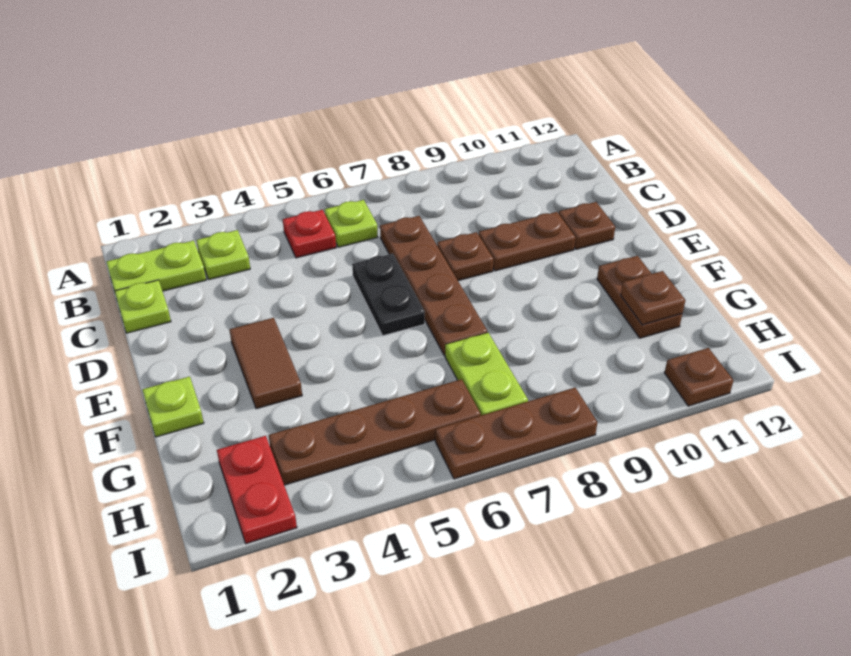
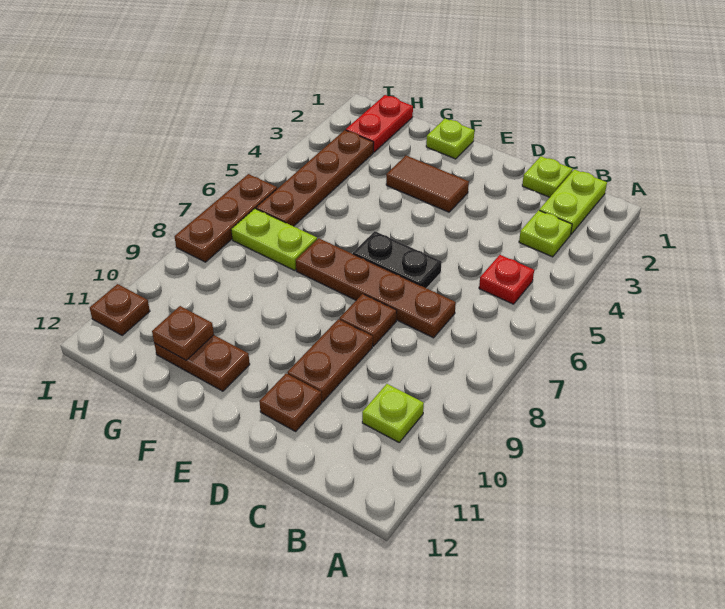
lime 1x1 plate [325,200,378,247] -> lime 1x1 plate moved to [362,384,424,442]
red 1x2 plate [217,436,297,544] -> red 1x2 plate turned to [346,95,413,152]

